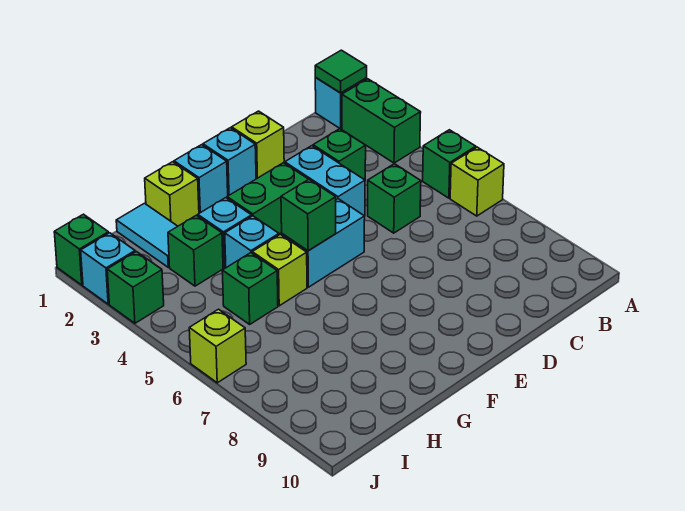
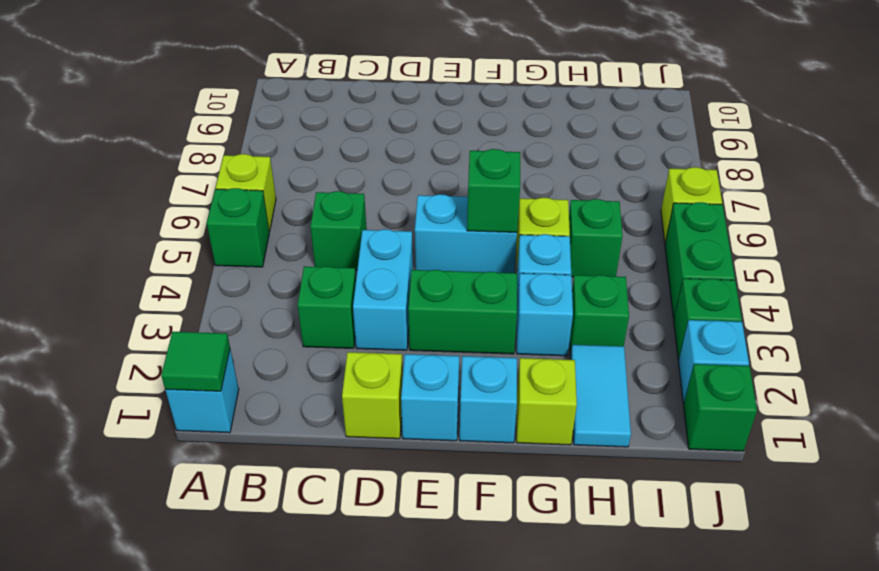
green 1x2 brick [342,79,421,163] -> green 1x2 brick moved to [665,202,735,318]

